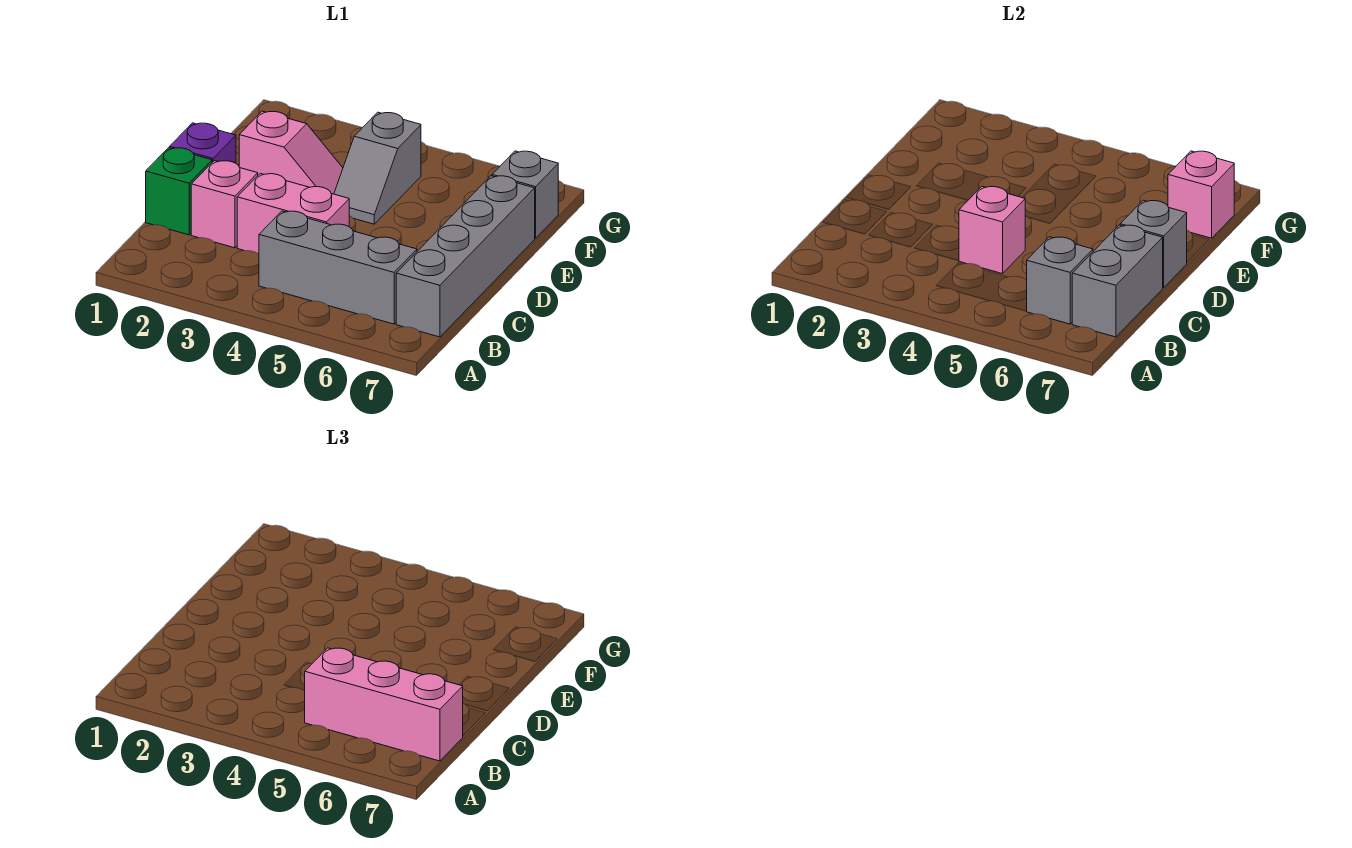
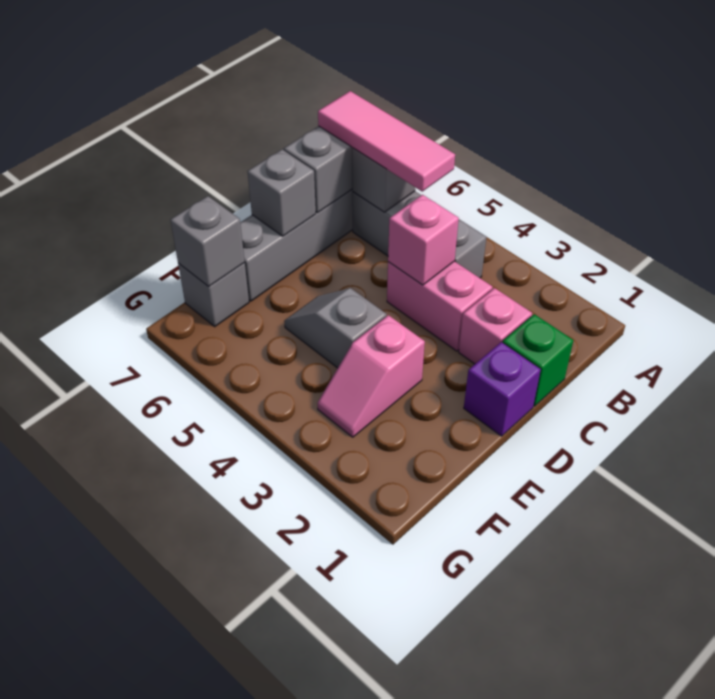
pink 1x3 brick [305,648,463,761] -> pink 1x3 tile [318,91,455,191]
pink 1x2 slope [239,111,343,194] -> pink 1x2 slope turned to [317,315,425,437]
grey 1x2 slope [334,112,421,224] -> grey 1x2 slope turned to [284,288,387,368]
pink 1x1 brick [1168,151,1234,238] -> grey 1x1 brick [171,196,245,287]

